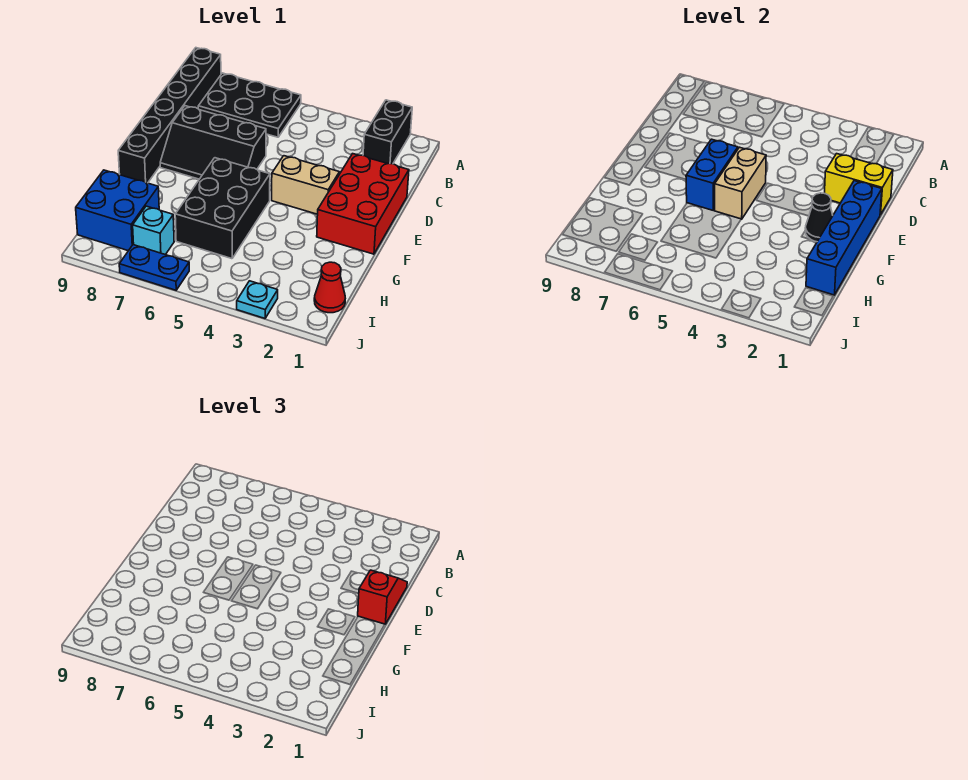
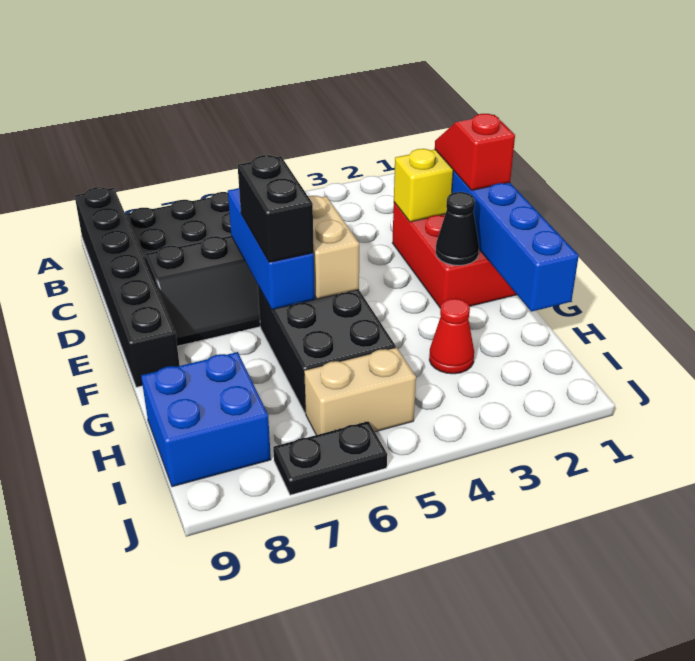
black 1x2 brick [363,100,412,164] -> black 1x2 brick moved to [238,155,314,262]
tan 1x2 brick [272,156,339,214] -> tan 1x2 brick moved to [304,347,416,435]
blue 1x2 brick [686,139,738,210] -> blue 1x3 brick [228,188,315,310]
red 1x1 cone [314,262,345,313] -> red 1x1 cone moved to [429,298,474,374]
cyan 1x1 brick [133,206,174,255] -> none
cyan 1x1 plate [237,281,278,318] -> none
blue 1x2 plate [119,245,189,290] -> black 1x2 plate [273,421,387,495]

